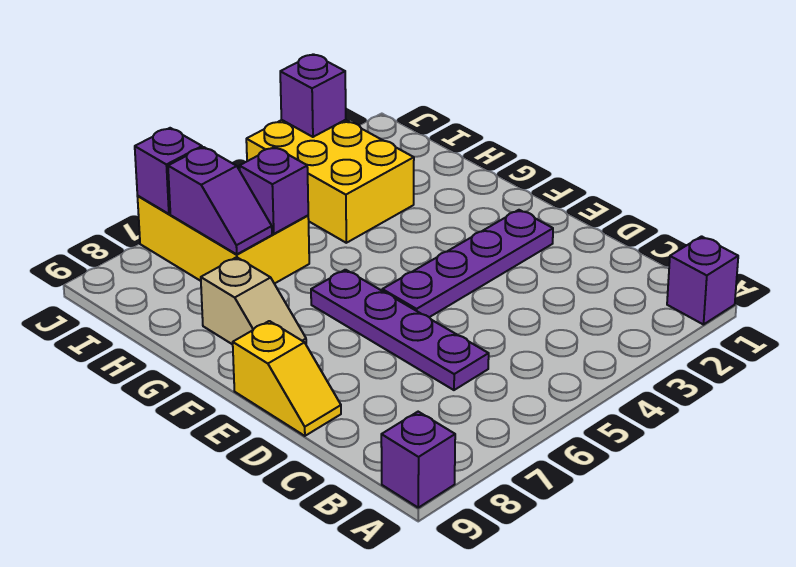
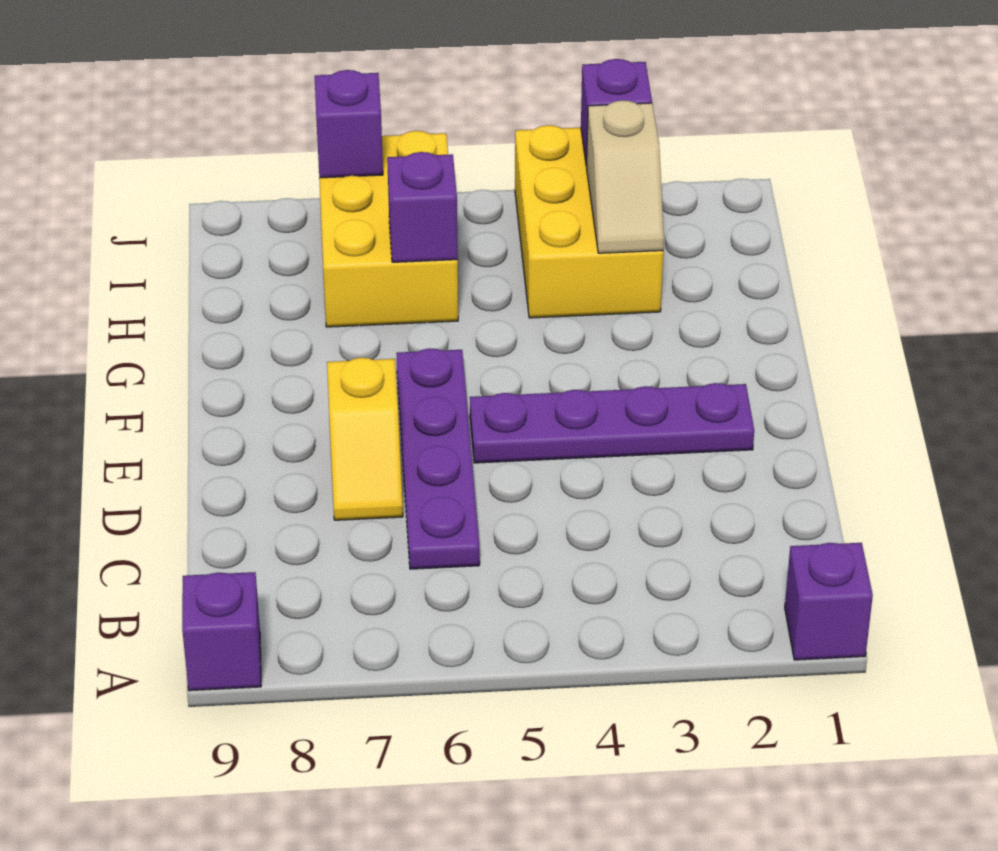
yellow 1x2 slope [233,321,341,436] -> yellow 1x2 slope moved to [327,358,403,520]
tan 1x2 slope [201,257,306,345] -> tan 1x2 slope moved to [587,100,664,253]
purple 1x2 slope [168,147,272,254] -> none

